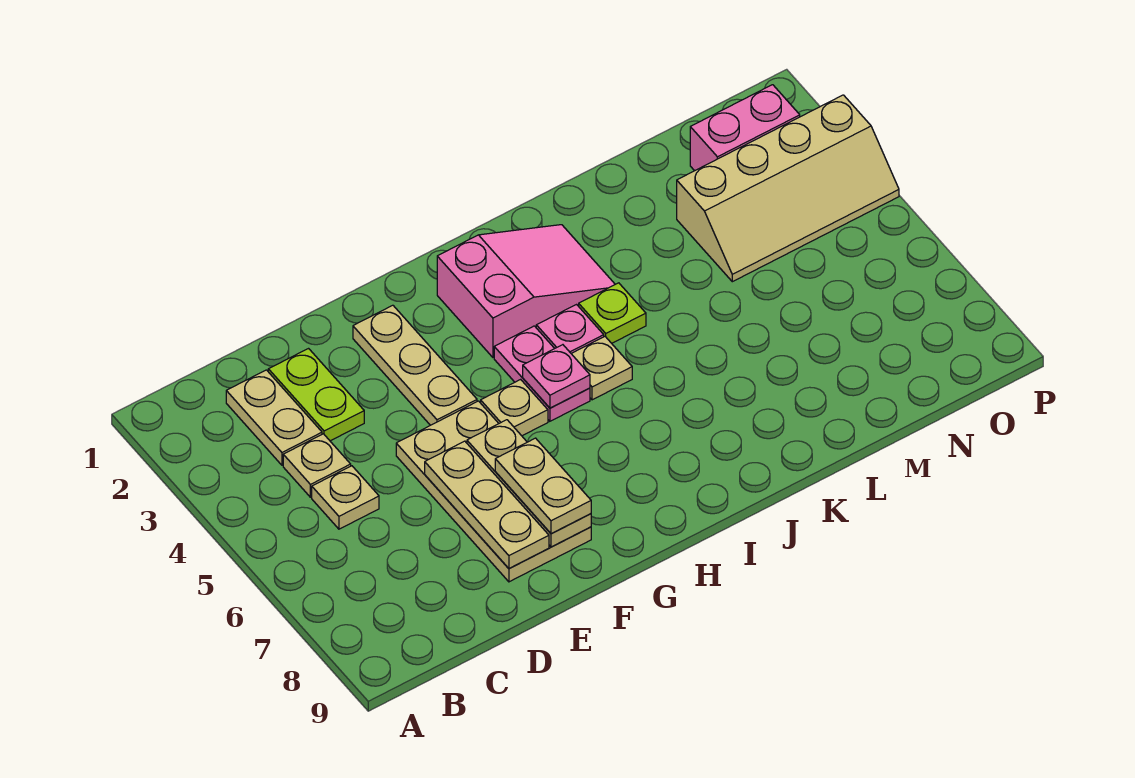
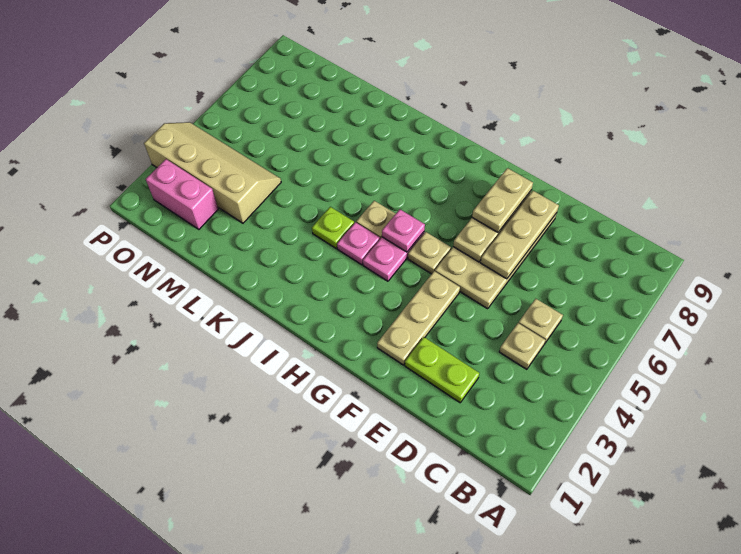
tan 1x2 plate [226,370,322,465] -> none
lime 1x2 plate [268,349,364,441] -> lime 1x2 plate turned to [405,337,479,403]
pink 2x3 slope [437,225,615,357] -> none

